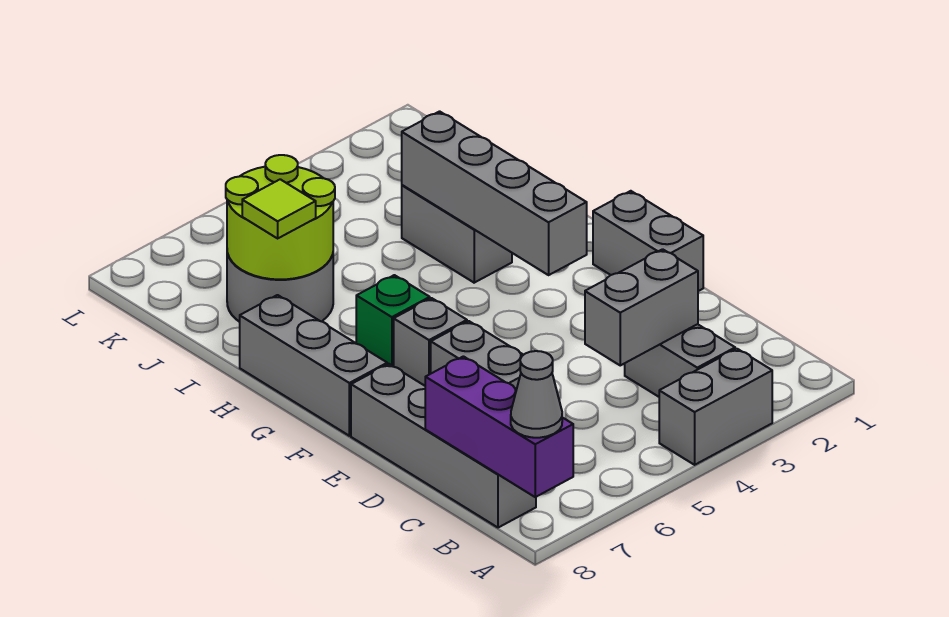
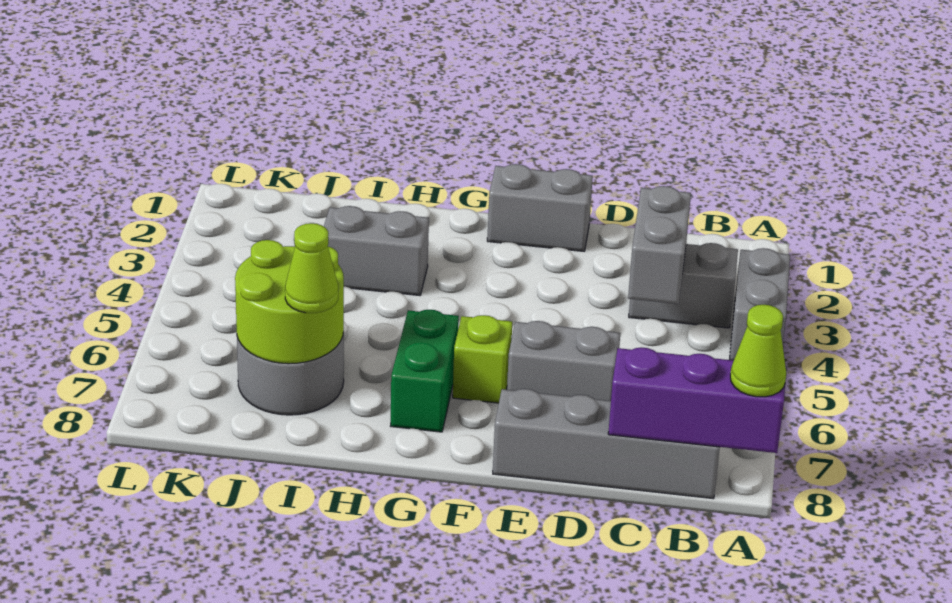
grey 1x1 cone [511,351,562,438] -> lime 1x1 cone [730,305,786,397]
grey 1x4 brick [402,111,587,275] -> none
grey 1x1 brick [394,298,467,386] -> lime 1x1 brick [453,315,512,403]
grey 1x3 brick [240,295,387,436] -> none
green 1x1 brick [356,275,430,367] -> green 1x2 brick [391,310,459,432]
lime 1x1 tile [242,179,316,238] -> lime 1x1 cone [285,223,338,313]

